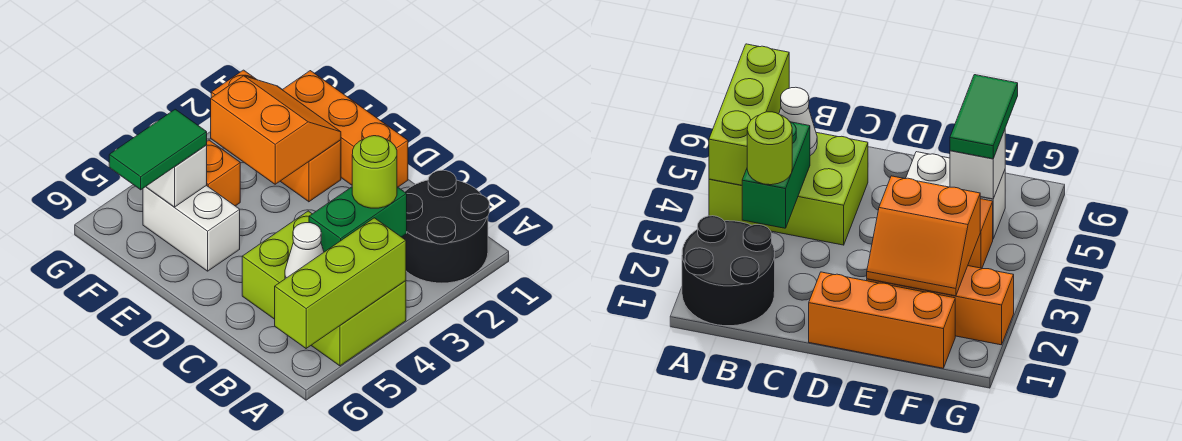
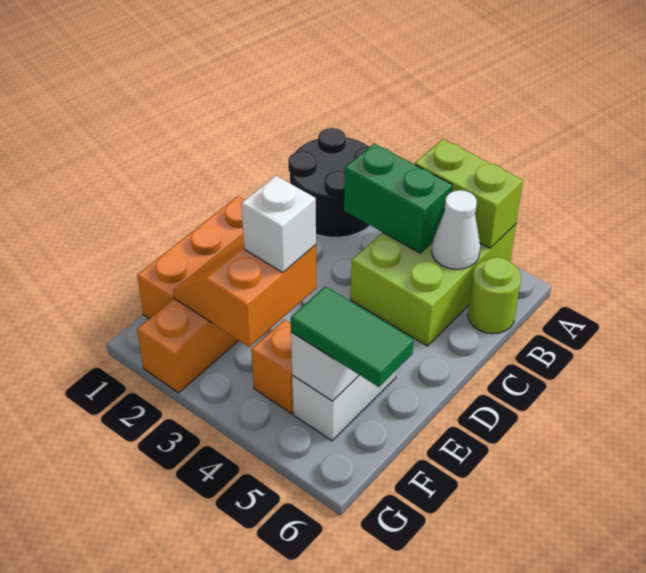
lime 1x3 brick [275,218,406,348] -> lime 1x2 brick [415,139,523,248]
lime 1x1 round brick [352,136,397,208] -> lime 1x1 round brick moved to [468,257,521,334]
none -> white 1x1 brick [241,176,316,272]

